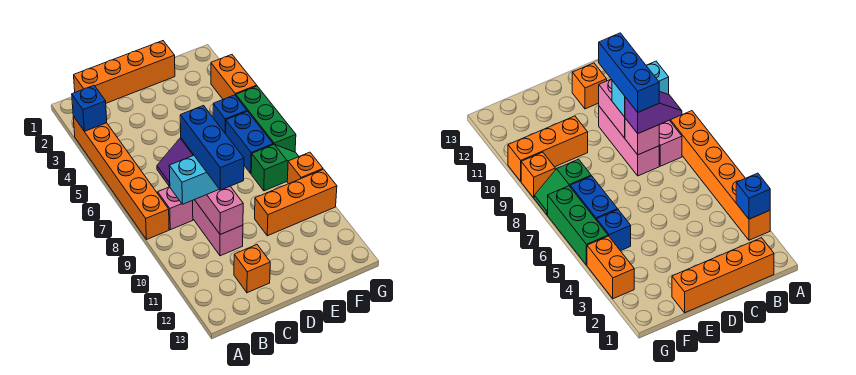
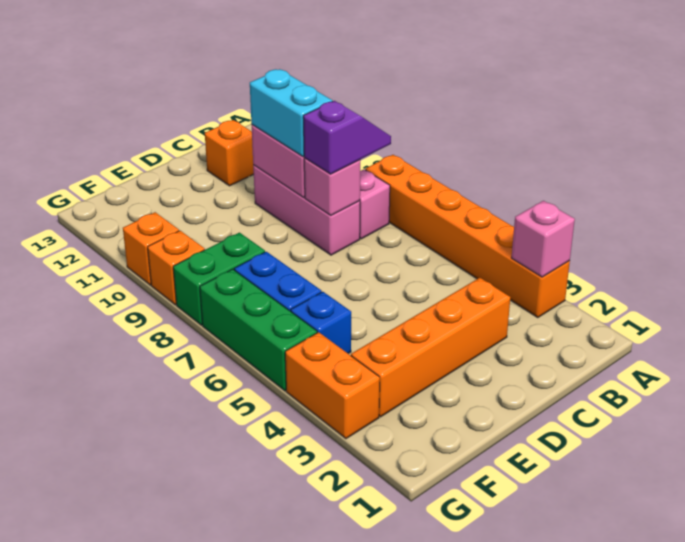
blue 1x1 brick [72,85,107,131] -> pink 1x1 brick [512,201,575,277]
orange 1x4 brick [74,41,175,103] -> orange 1x4 brick moved to [351,278,510,417]
cyan 1x2 brick [169,155,219,204] -> cyan 1x2 brick turned to [250,69,333,157]
blue 1x3 brick [180,106,244,190] -> none
orange 1x3 brick [255,169,337,236] -> orange 1x1 brick [123,212,179,285]
green 1x2 slope [251,144,299,191] -> green 1x2 brick [173,233,265,325]

